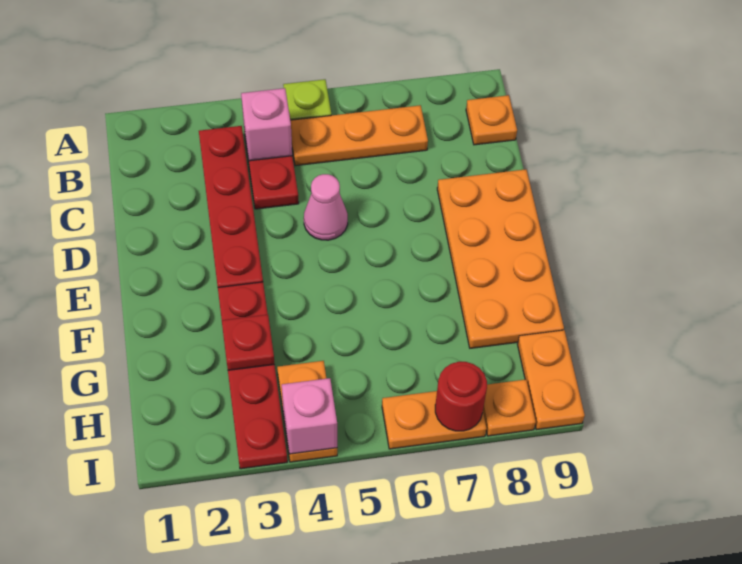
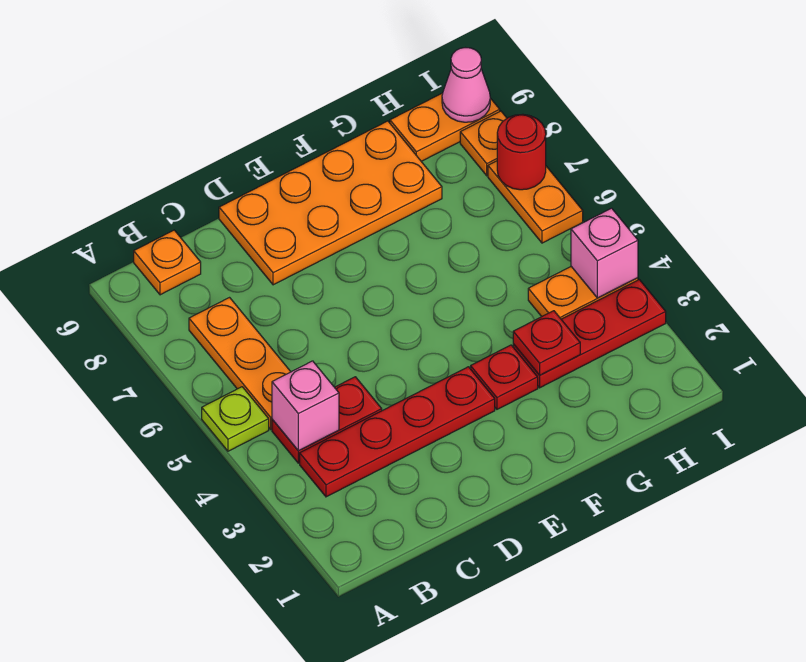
pink 1x1 cone [304,174,348,240] -> pink 1x1 cone moved to [442,48,490,122]

